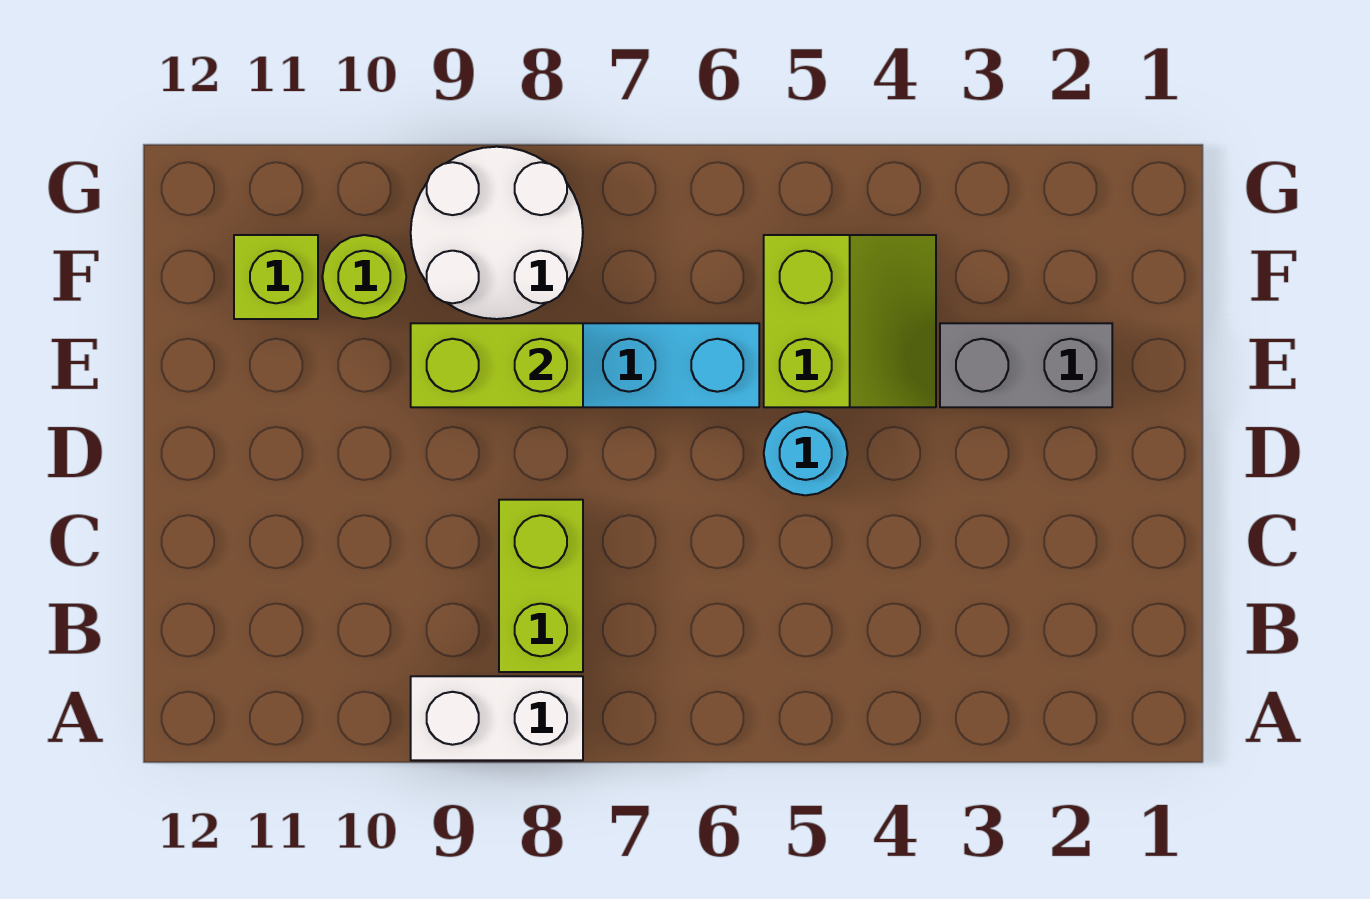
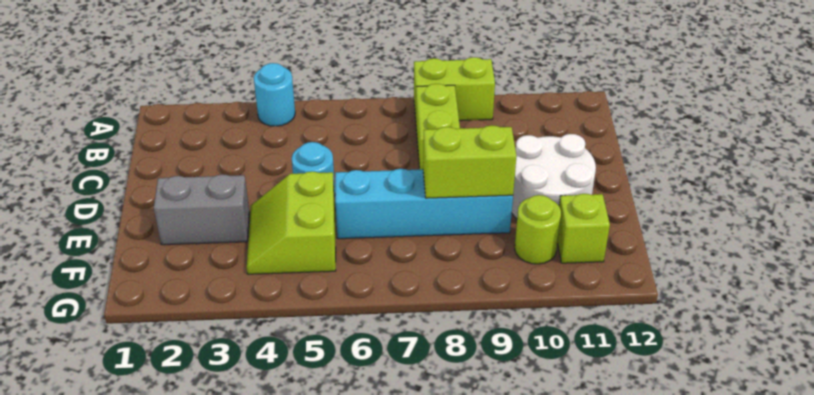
none -> cyan 1x1 round brick [254,63,295,126]
white 1x2 brick [411,676,583,760] -> lime 1x2 brick [414,57,495,121]
white 2x2 round brick [411,147,583,319] -> white 2x2 round brick moved to [512,134,596,219]

